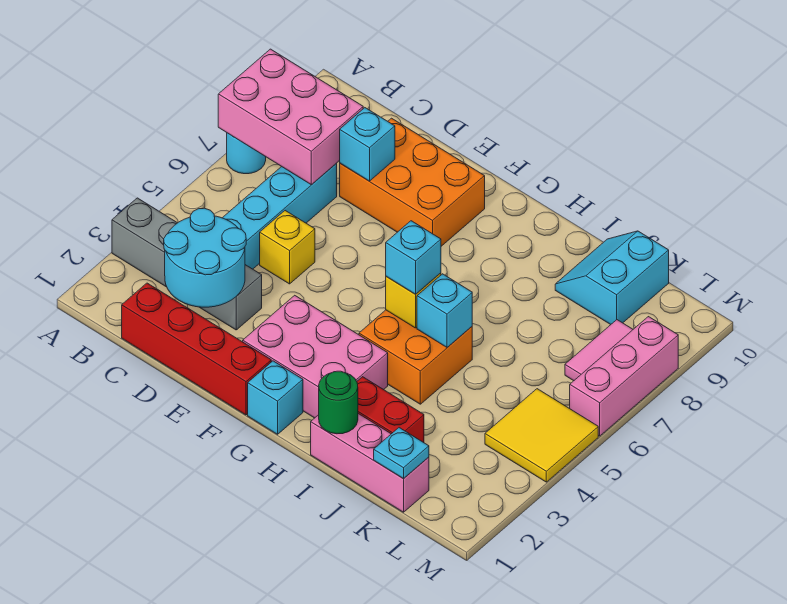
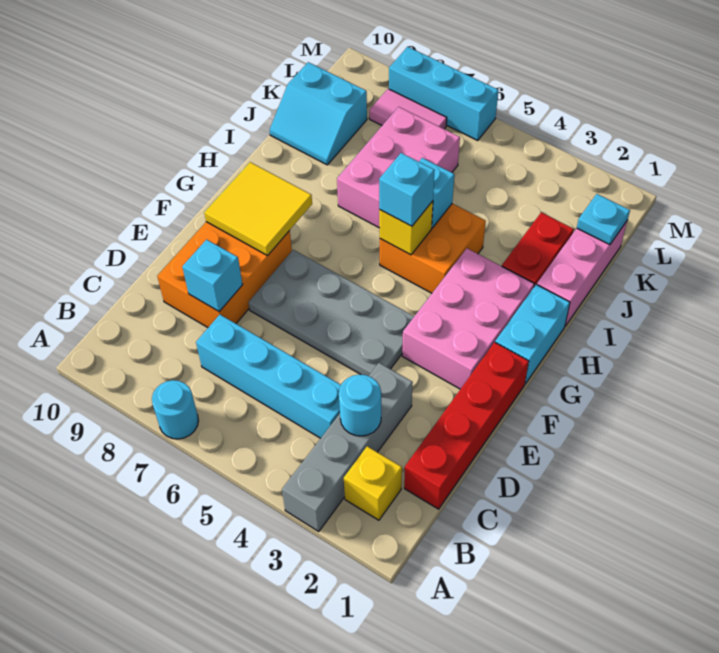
pink 2x3 brick [218,49,363,185] -> pink 2x3 brick moved to [337,107,460,228]
cyan 2x2 round brick [164,208,246,307] -> cyan 1x1 round brick [339,374,381,436]
yellow 1x1 brick [260,211,315,284] -> yellow 1x1 brick moved to [344,446,402,520]
none -> grey 2x4 plate [248,250,414,376]
cyan 1x1 brick [248,361,303,434] -> cyan 1x2 brick [495,285,570,384]
green 1x1 round brick [319,371,358,434] -> none
yellow 2x2 tile [485,389,598,482] -> yellow 2x2 tile moved to [204,162,312,256]
pink 1x3 brick [570,317,678,436] -> cyan 1x3 brick [389,47,498,141]

